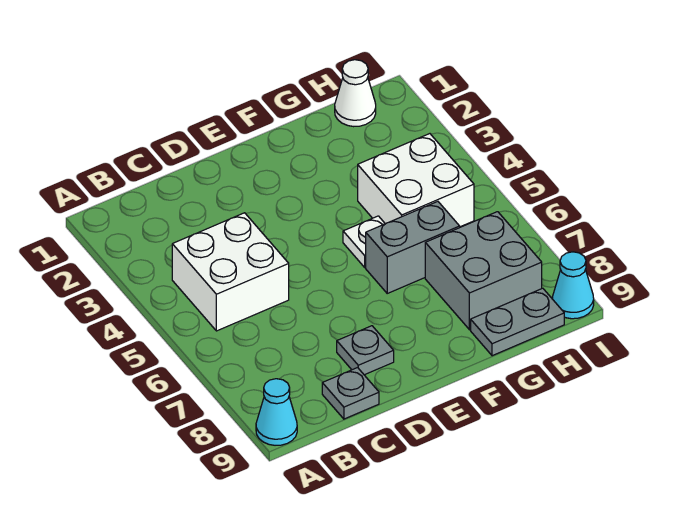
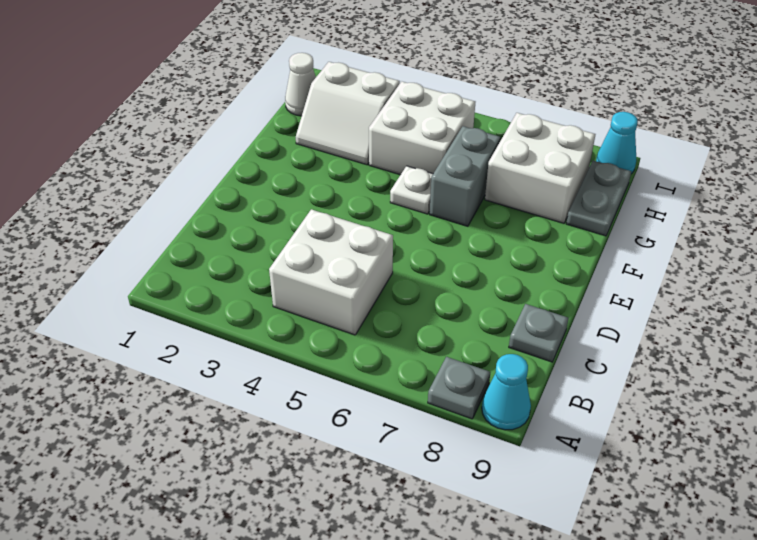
grey 1x1 plate [337,326,394,375] -> grey 1x1 plate moved to [428,357,490,419]
none -> white 2x2 slope [296,62,400,165]
grey 2x2 brick [425,212,542,330] -> white 2x2 brick [485,113,595,223]

